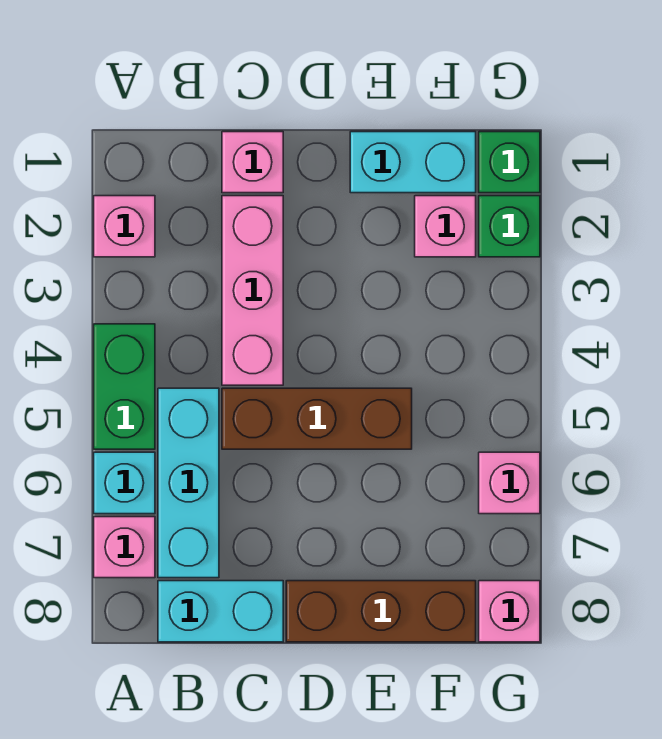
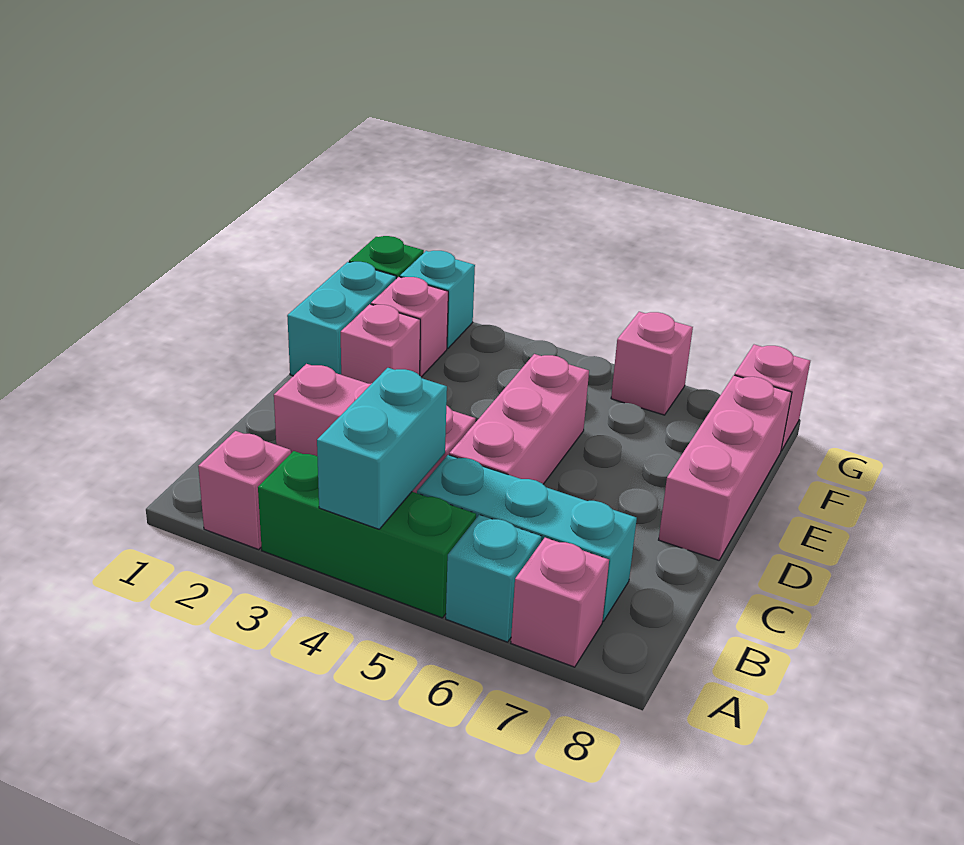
green 1x2 brick [94,324,155,449] -> green 1x3 brick [258,451,476,618]
cyan 1x2 brick [158,581,283,642] -> cyan 1x2 brick moved to [317,368,447,529]
pink 1x1 brick [222,132,283,193] -> pink 1x1 brick moved to [341,304,420,384]
brown 1x3 brick [222,388,412,449] -> pink 1x3 brick [449,354,589,484]
brown 1x3 brick [286,581,476,642] -> pink 1x3 brick [659,375,792,560]
green 1x1 brick [479,196,540,257] -> cyan 1x1 brick [400,251,475,349]

